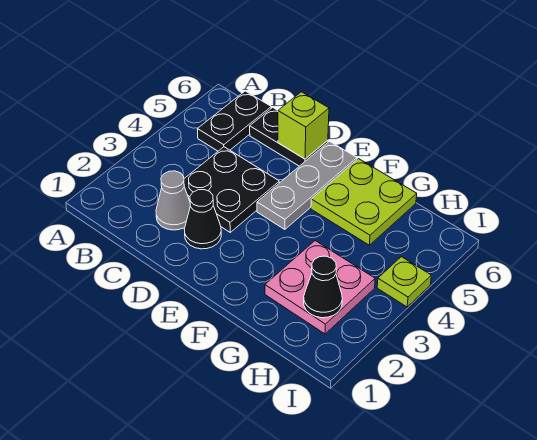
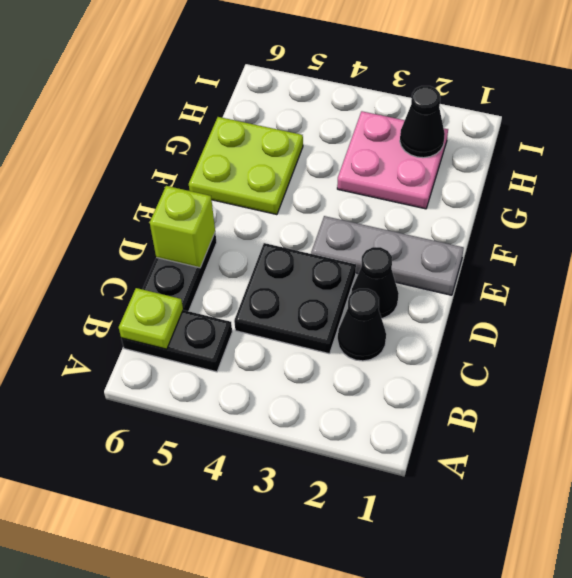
grey 1x1 cone [156,171,190,230] -> black 1x1 cone [338,289,386,361]
grey 1x3 plate [257,141,357,229] -> grey 1x3 plate moved to [311,216,464,295]
lime 1x1 plate [377,257,431,307] -> lime 1x1 plate moved to [119,288,183,349]

